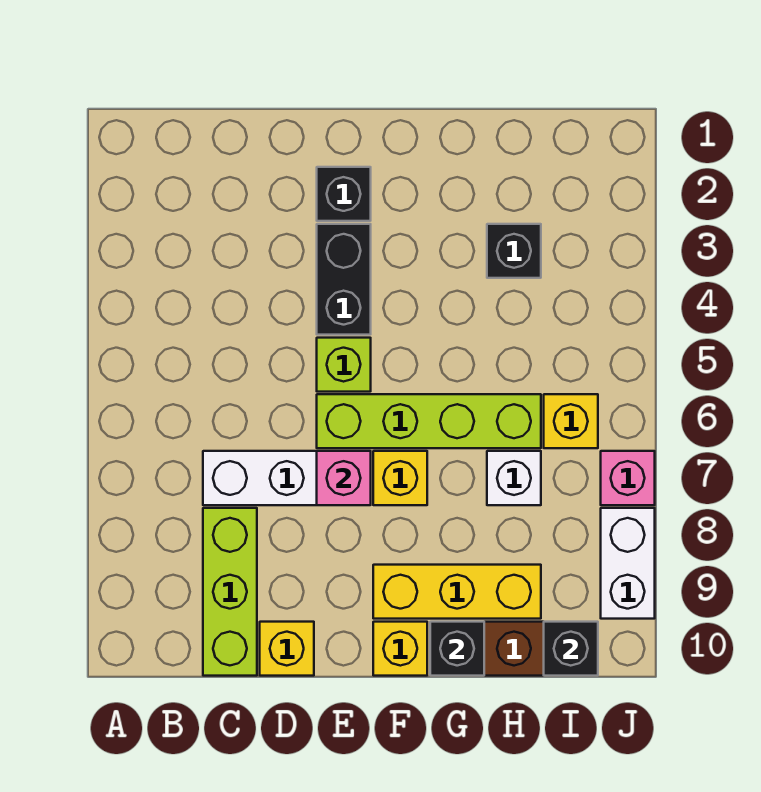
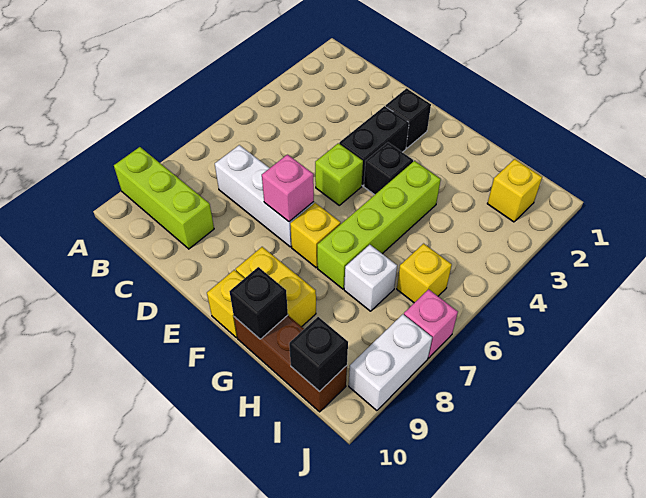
lime 1x3 brick [203,508,257,676] -> lime 1x3 brick turned to [114,147,214,249]
yellow 1x1 brick [260,622,314,676] -> yellow 1x1 brick moved to [487,159,542,222]
lime 1x4 brick [317,394,541,448] -> lime 1x4 brick turned to [317,161,441,289]
yellow 1x3 brick [373,565,541,619] -> yellow 1x2 brick [236,247,316,327]
black 1x1 brick [487,224,541,278] -> black 1x1 brick moved to [364,142,413,195]

